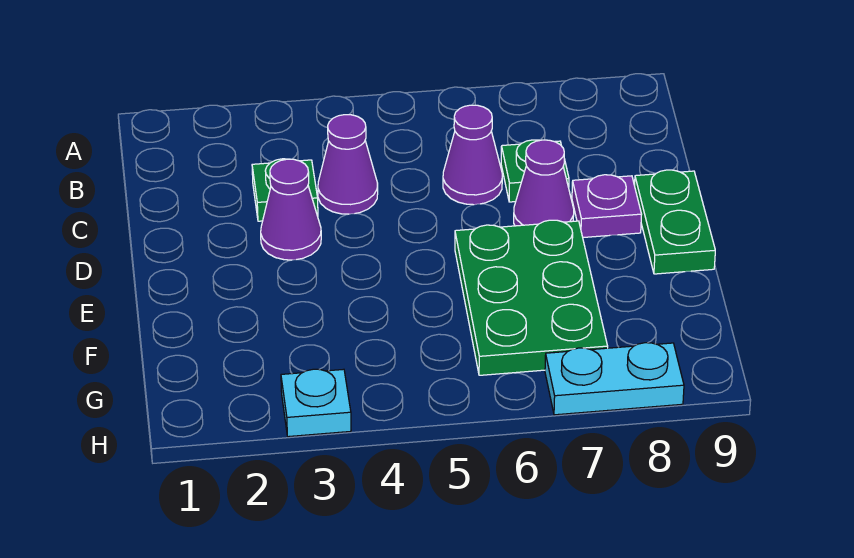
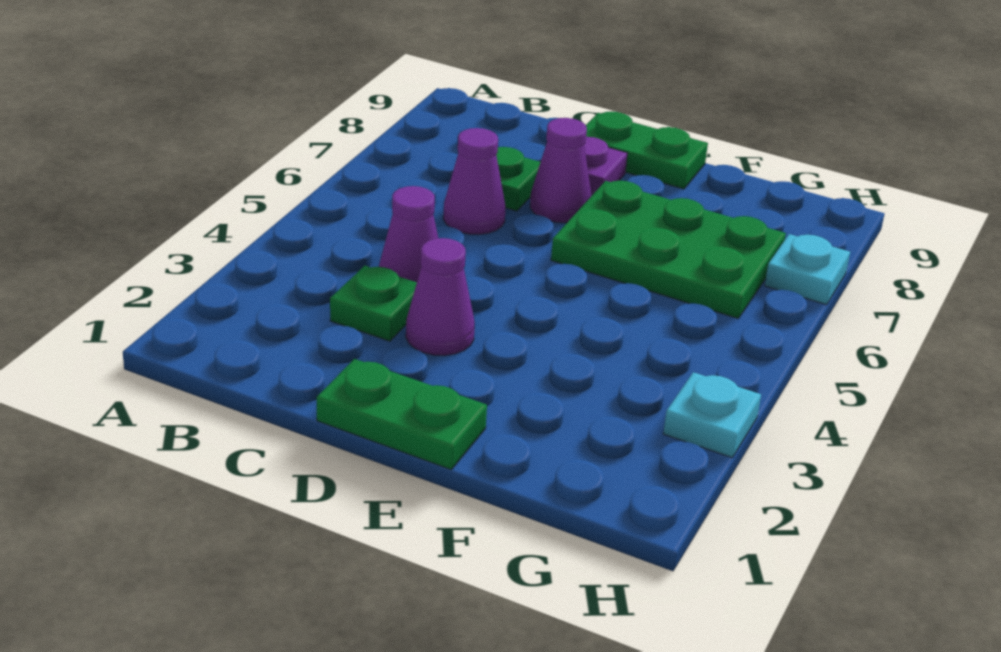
none -> green 1x2 plate [317,359,487,470]
cyan 1x2 plate [545,343,684,415] -> cyan 1x1 plate [765,234,850,305]

